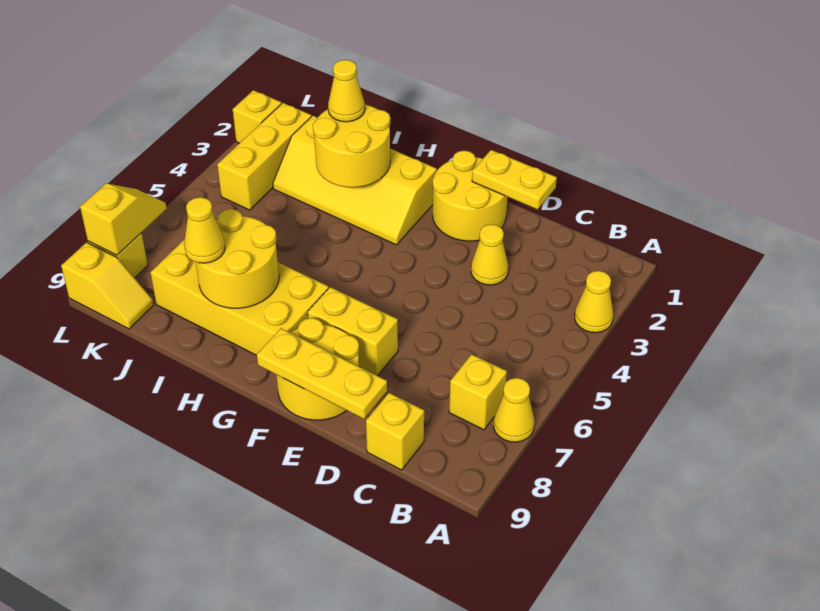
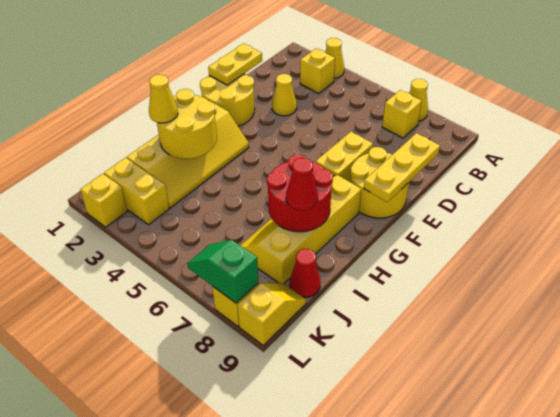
yellow 1x1 brick [366,393,424,470] -> yellow 1x1 brick moved to [300,49,335,93]
yellow 2x4 brick [150,239,329,355] -> yellow 2x4 slope [240,175,361,284]
yellow 2x2 round brick [196,209,279,308] -> red 2x2 round brick [267,154,333,232]
yellow 1x1 cone [184,197,225,263] -> red 1x1 cone [286,158,318,210]
none -> red 1x1 cone [290,249,321,297]
yellow 1x3 brick [217,103,311,210] -> yellow 1x2 brick [104,158,169,225]
yellow 1x2 slope [80,183,167,255] -> green 1x2 slope [187,240,258,303]

